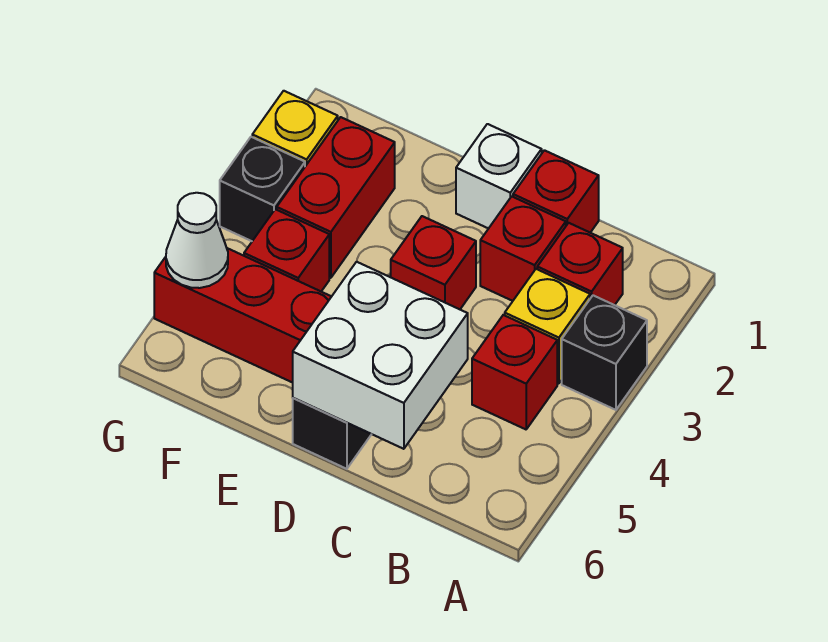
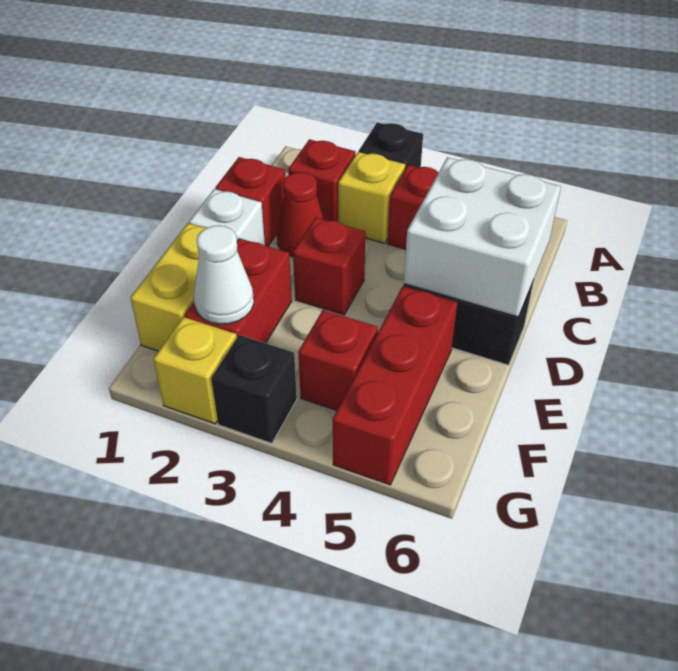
red 1x1 brick [480,196,566,301] -> red 1x1 cone [277,172,324,257]
none -> yellow 1x2 brick [130,223,206,351]
red 1x2 brick [277,117,395,278] -> red 1x2 brick turned to [185,238,292,343]
white 1x1 cone [166,193,228,288] -> white 1x1 cone moved to [194,226,254,324]

